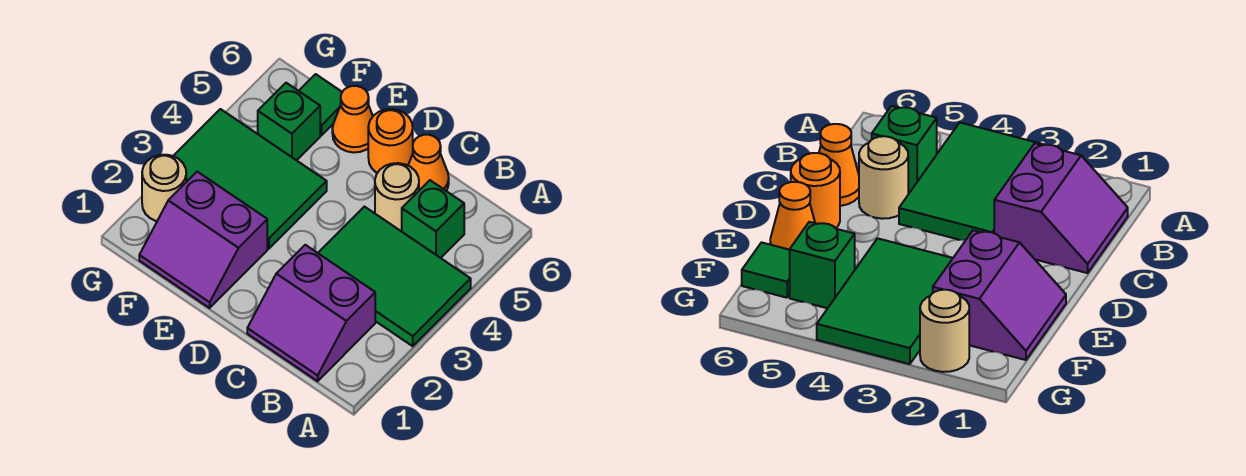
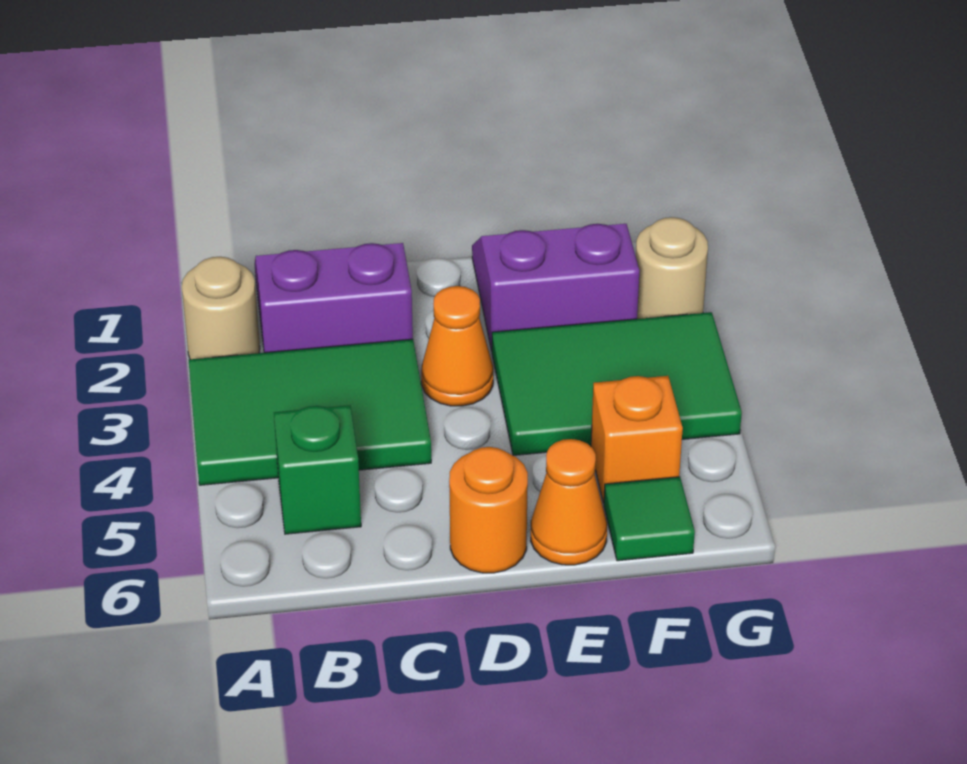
tan 1x1 round brick [375,163,419,231] -> tan 1x1 round brick moved to [182,257,260,359]
orange 1x1 cone [408,135,449,191] -> orange 1x1 cone moved to [421,286,493,406]
green 1x1 brick [258,83,320,160] -> orange 1x1 brick [591,376,683,503]

